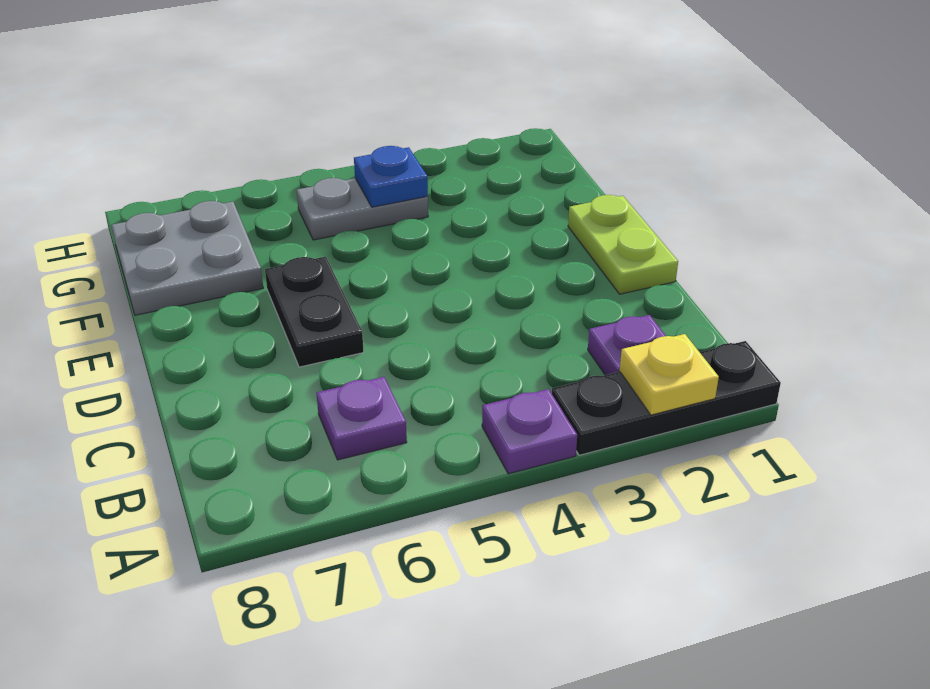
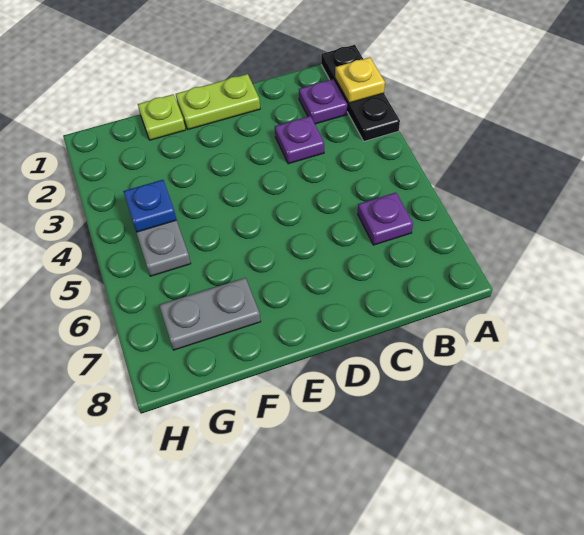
purple 1x1 plate [482,389,577,474] -> purple 1x1 plate moved to [275,116,324,164]
black 1x2 plate [265,257,364,367] -> none
none -> lime 1x1 plate [138,94,186,140]
grey 2x2 plate [112,201,263,315] -> grey 1x2 plate [159,278,261,350]

